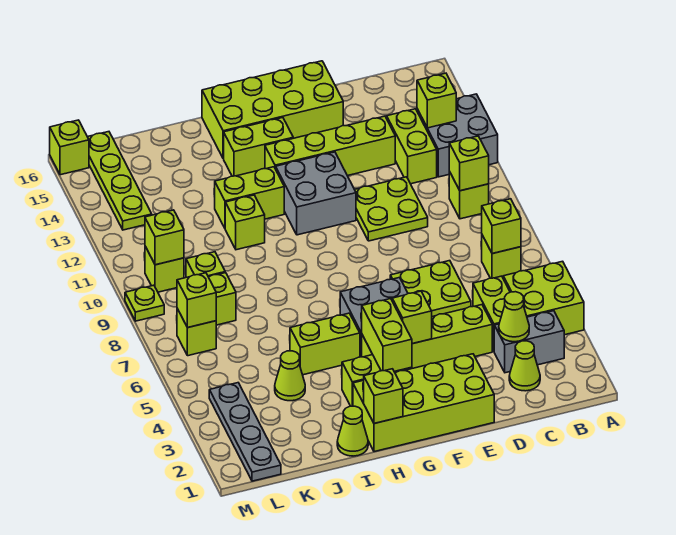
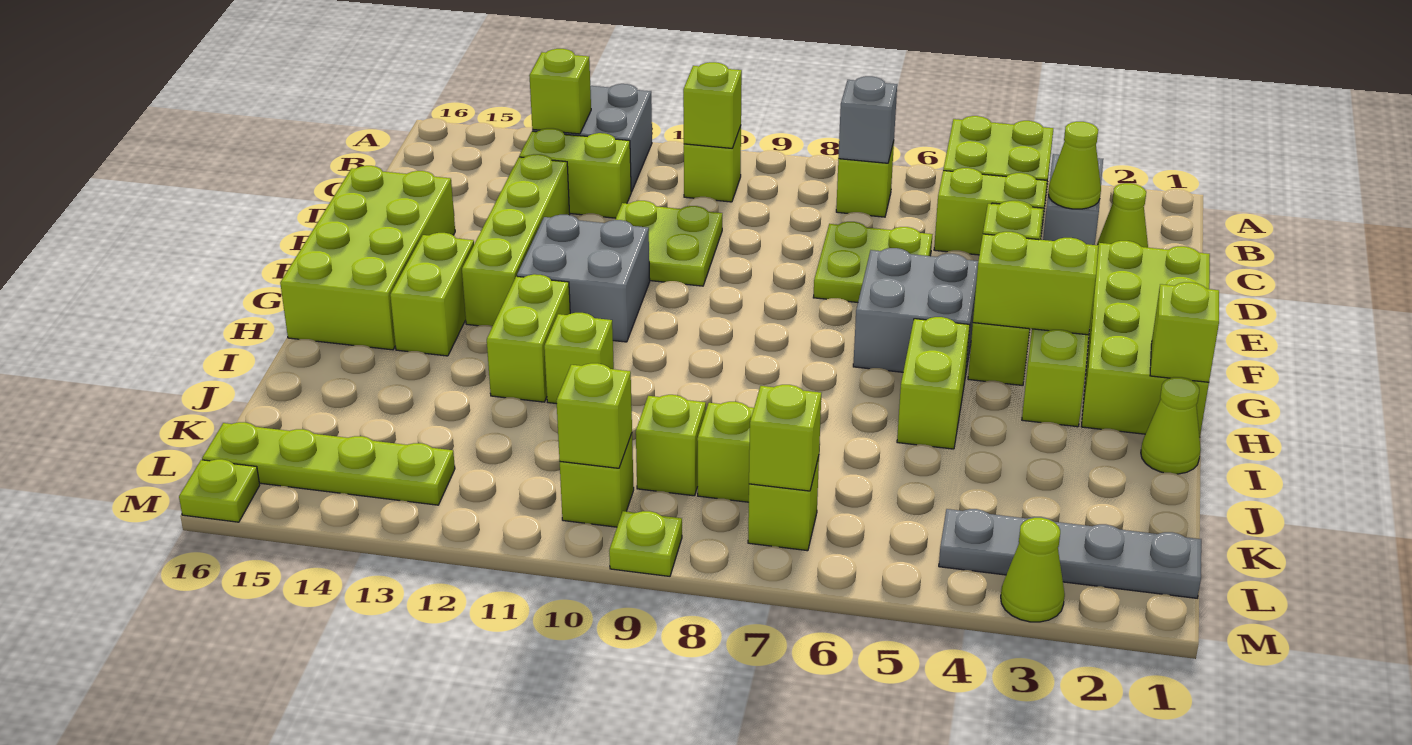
lime 1x1 brick [482,199,521,254] -> grey 1x1 brick [838,76,897,163]
lime 1x1 cone [275,351,305,401] -> lime 1x1 cone moved to [1001,518,1065,622]
lime 1x1 brick [50,120,89,175] -> lime 1x1 plate [179,459,260,522]

